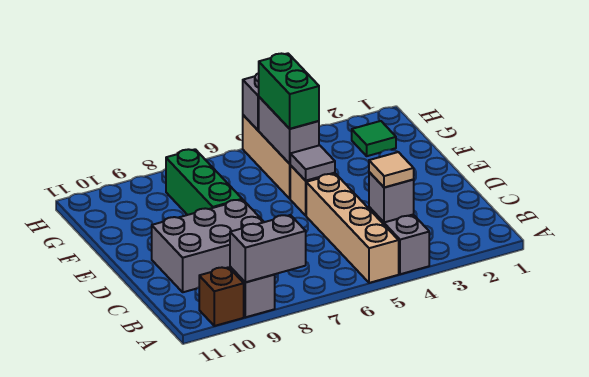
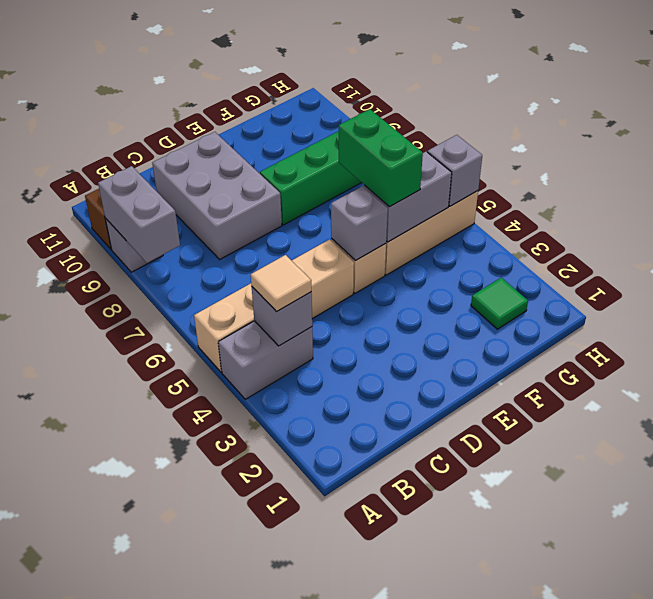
grey 1x1 tile [290,145,335,181] -> grey 1x1 brick [331,186,388,261]
green 1x2 brick [259,53,319,129] -> green 1x2 brick turned to [339,109,423,207]

